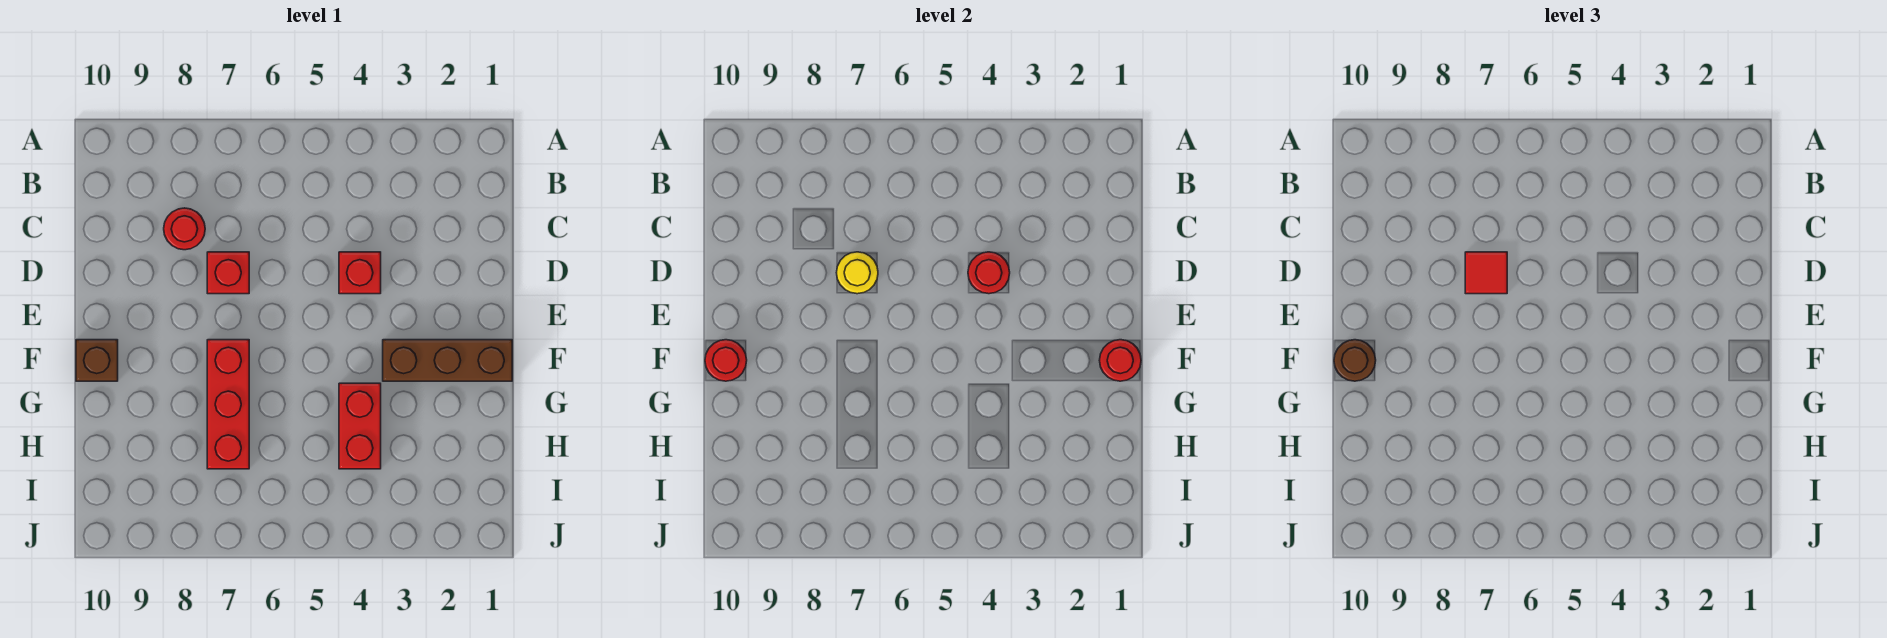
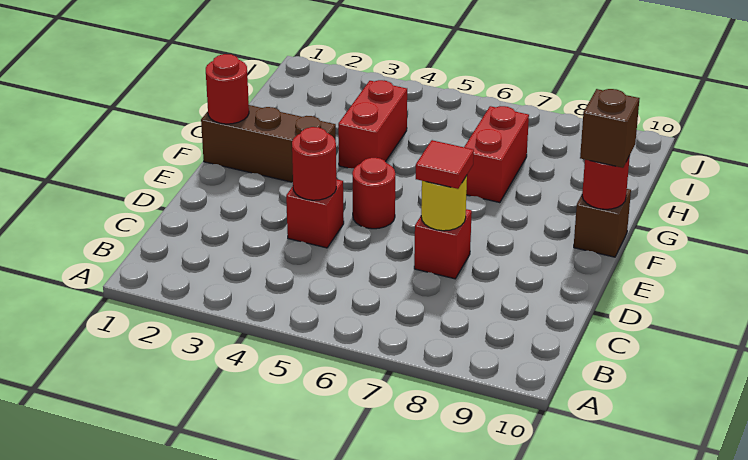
red 1x1 round brick [164,208,205,250] -> red 1x1 round brick moved to [352,158,395,229]
red 1x3 brick [207,340,249,469] -> red 1x2 brick [464,106,529,203]
brown 1x1 round brick [1334,340,1376,381] -> brown 1x1 brick [580,89,640,168]

